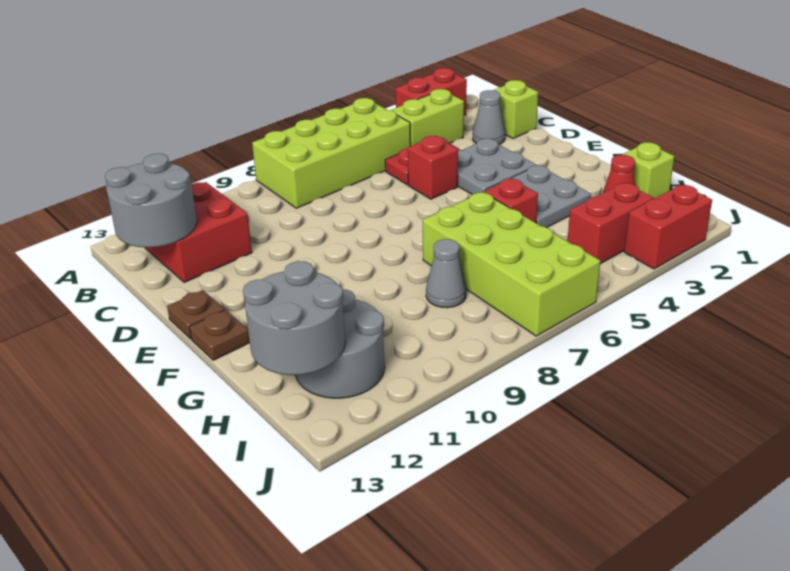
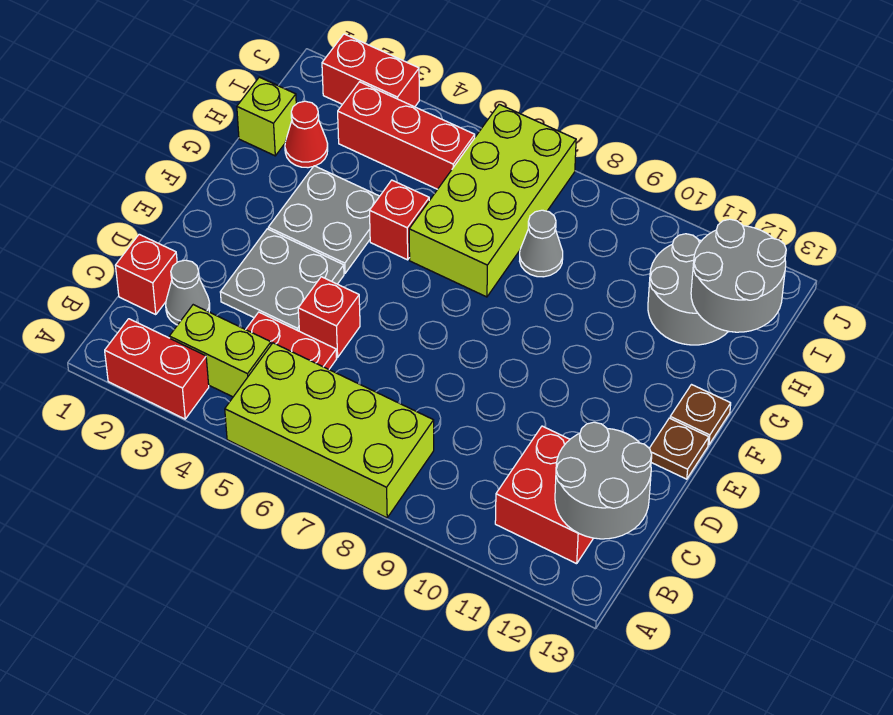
lime 1x1 brick [493,80,538,138] -> red 1x1 brick [115,234,177,315]
red 1x2 brick [567,183,654,264] -> red 1x3 brick [338,82,475,189]

